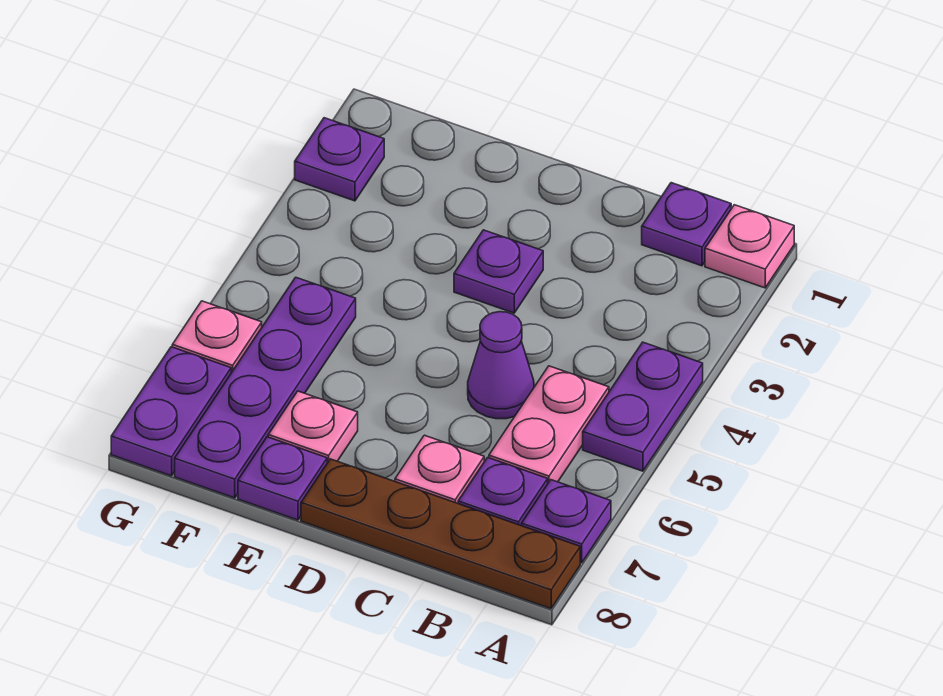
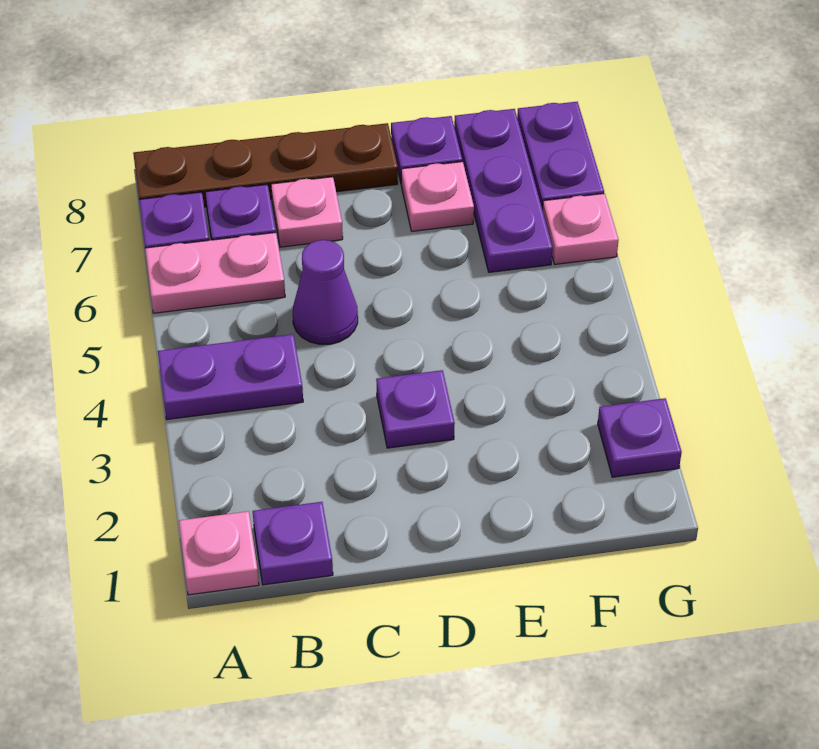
purple 1x2 plate [583,342,703,471] -> purple 1x2 plate turned to [158,334,303,419]
pink 1x2 plate [489,366,609,483] -> pink 1x2 plate turned to [145,233,285,313]
purple 1x4 plate [175,277,356,498] -> purple 1x3 plate [454,109,553,272]

